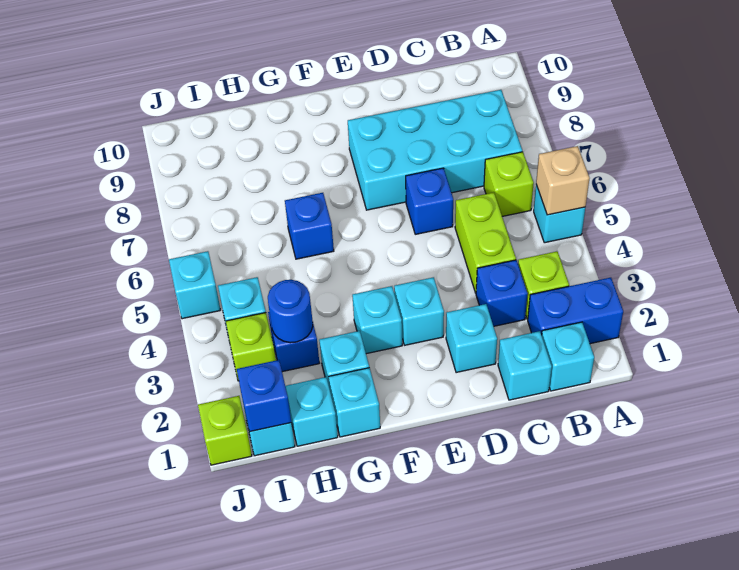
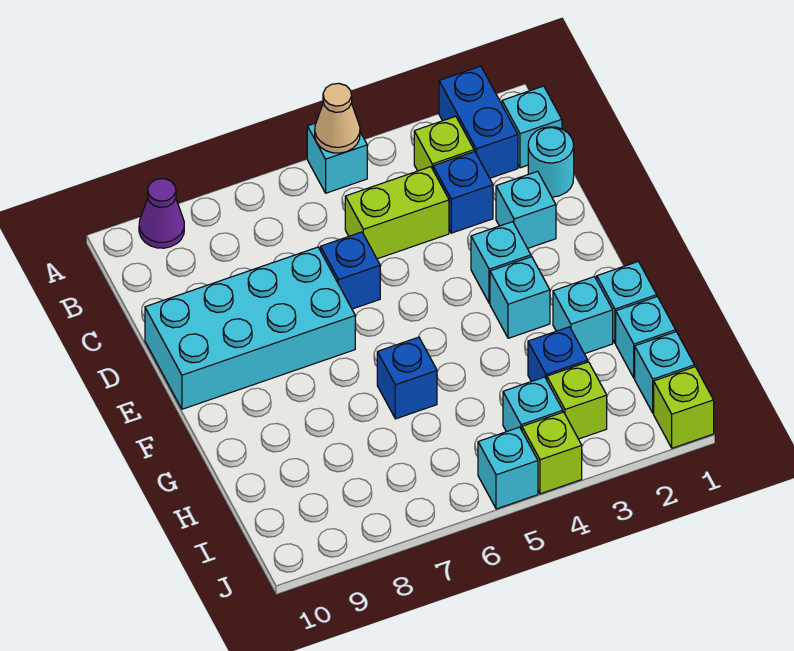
tan 1x1 brick [536,146,590,215] -> tan 1x1 cone [315,83,360,153]
none -> purple 1x1 cone [139,179,184,248]
lime 1x1 brick [484,152,534,216] -> lime 1x1 brick moved to [522,412,582,494]
cyan 2x4 brick [348,90,522,210] -> cyan 2x4 brick turned to [145,247,355,409]
cyan 1x1 brick [498,331,552,400] -> cyan 1x1 round brick [528,127,574,197]
blue 1x1 round brick [268,280,313,343] -> none
blue 1x1 brick [237,360,291,432] -> none

